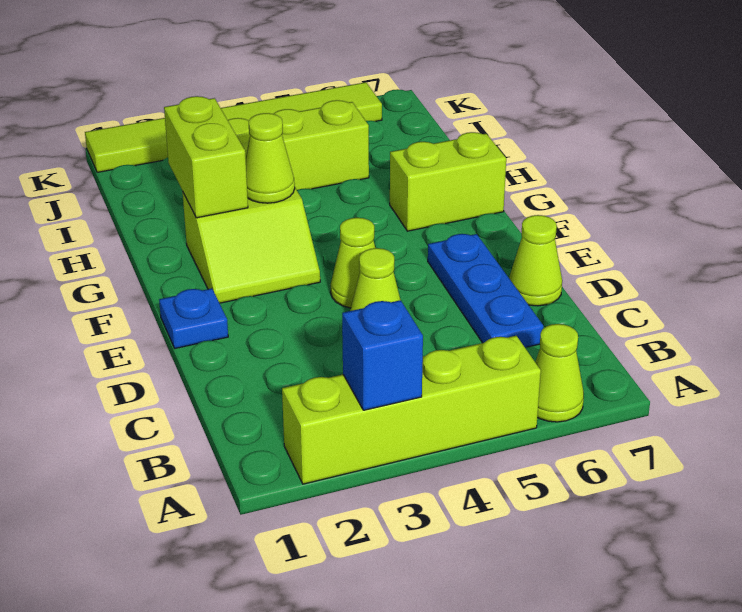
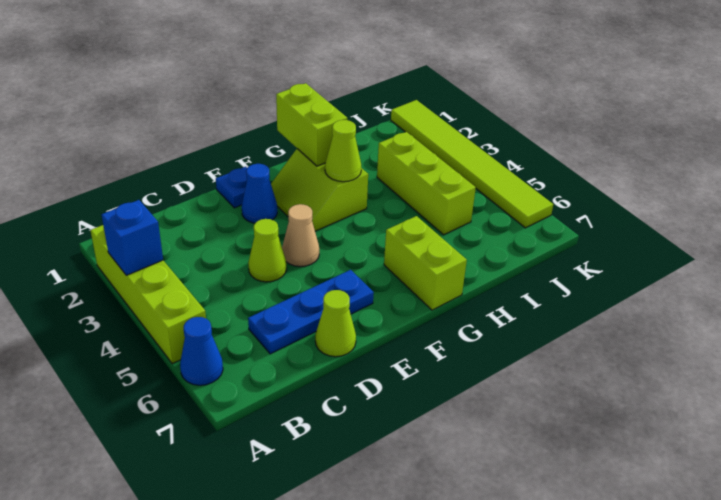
lime 1x1 cone [535,324,584,422] -> blue 1x1 cone [180,317,223,385]
none -> blue 1x1 cone [242,164,277,223]
lime 1x1 cone [331,218,375,308] -> tan 1x1 cone [282,204,319,267]
lime 1x2 brick [164,96,248,218] -> lime 1x2 brick turned to [276,83,347,166]

